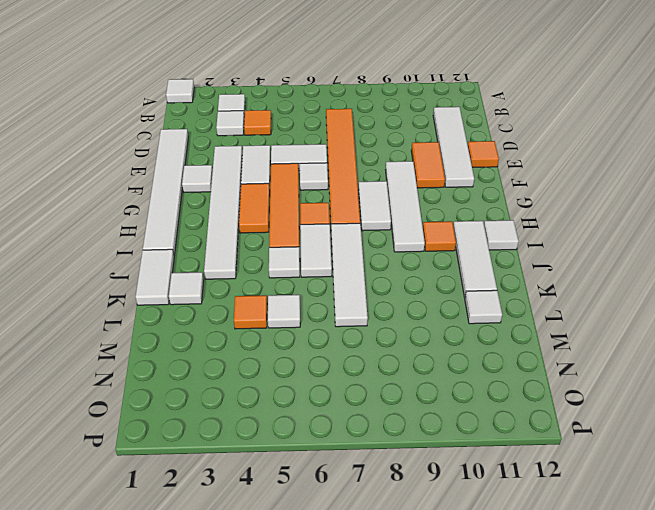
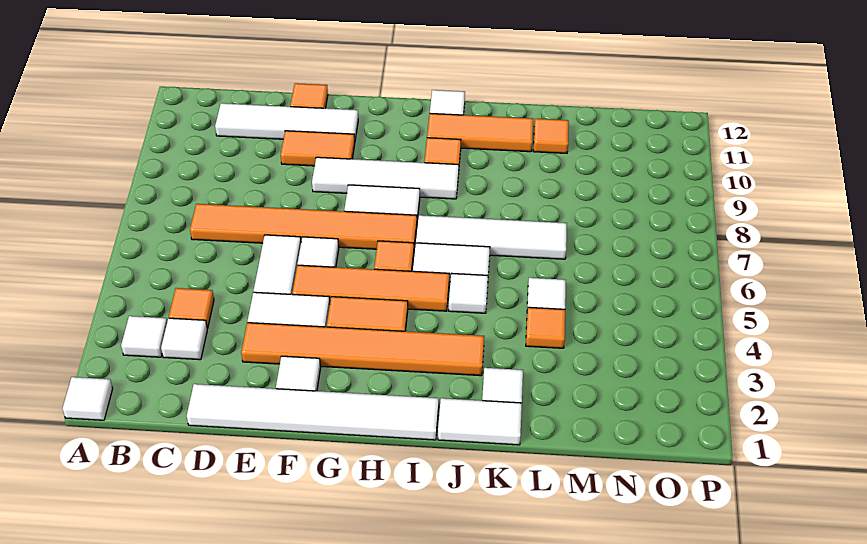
white 1x6 tile [204,146,242,279] -> orange 1x6 tile [241,323,484,376]
white 1x3 tile [453,221,497,298] -> orange 1x3 tile [427,113,533,152]
white 1x1 tile [465,290,502,324] -> orange 1x1 tile [533,119,569,153]

